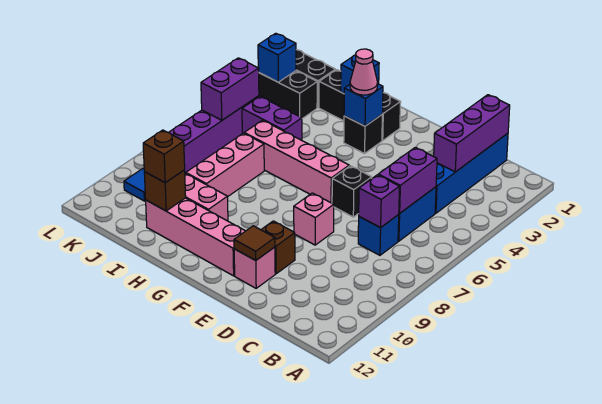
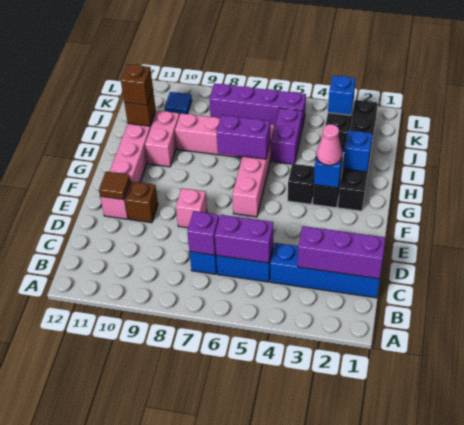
black 1x1 brick [332,166,372,217] -> black 1x1 brick moved to [288,164,315,204]
purple 1x2 brick [201,58,259,120] -> purple 1x2 brick moved to [216,115,270,159]

